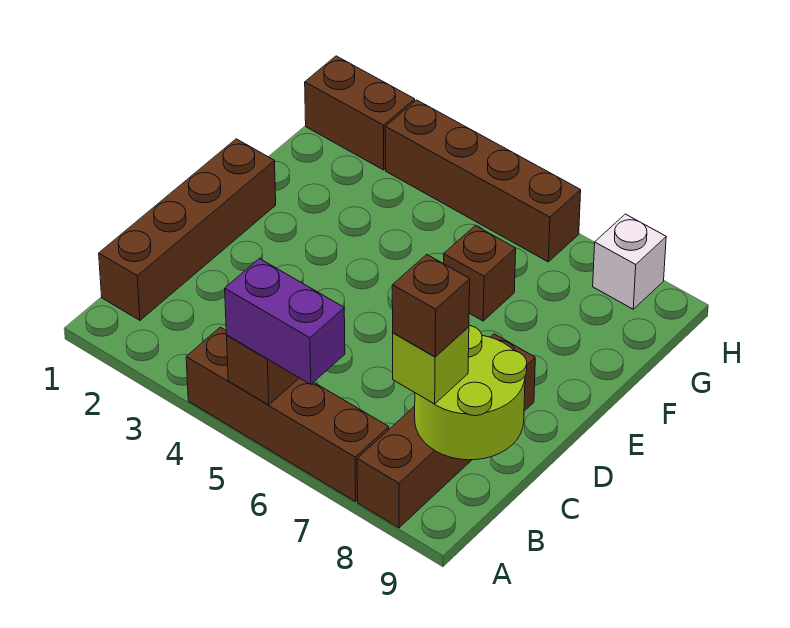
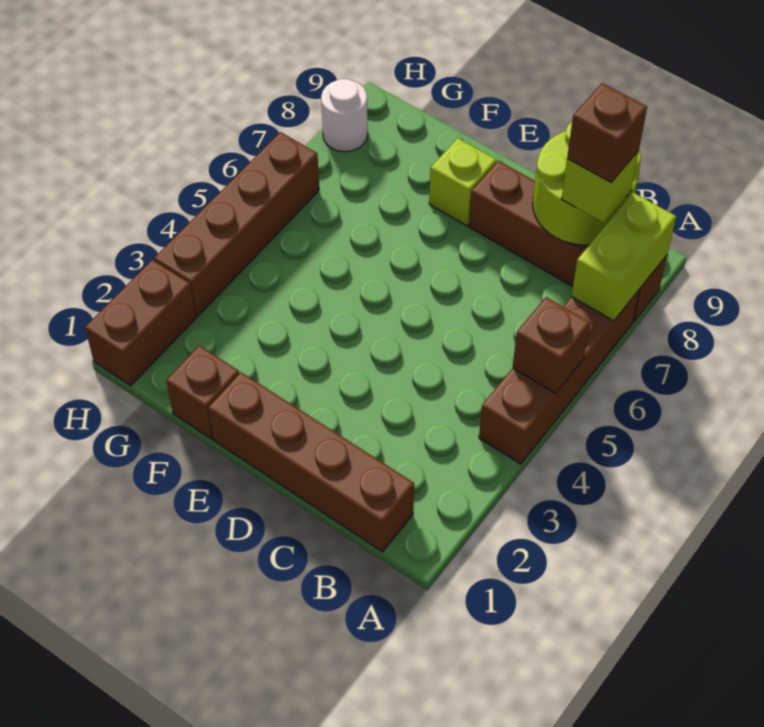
purple 1x2 brick [225,258,345,384] -> none
none -> lime 1x2 brick [571,193,676,321]
none -> lime 1x1 brick [429,138,496,226]
brown 1x1 brick [444,226,516,321] -> brown 1x1 brick moved to [166,346,239,439]
white 1x1 brick [593,214,666,309] -> white 1x1 round brick [321,79,368,152]

